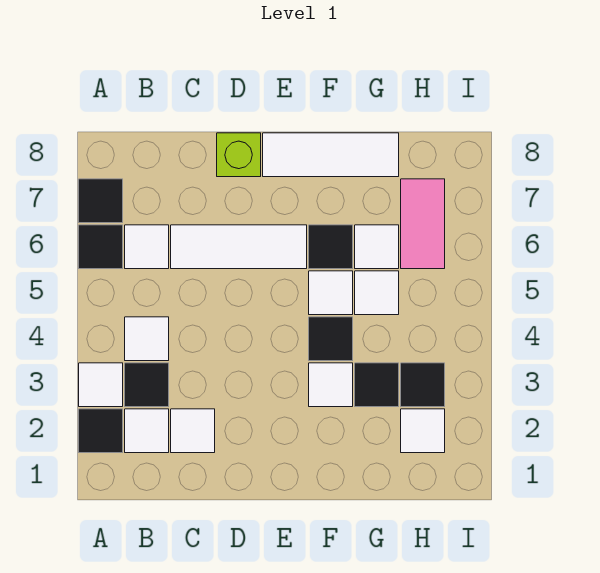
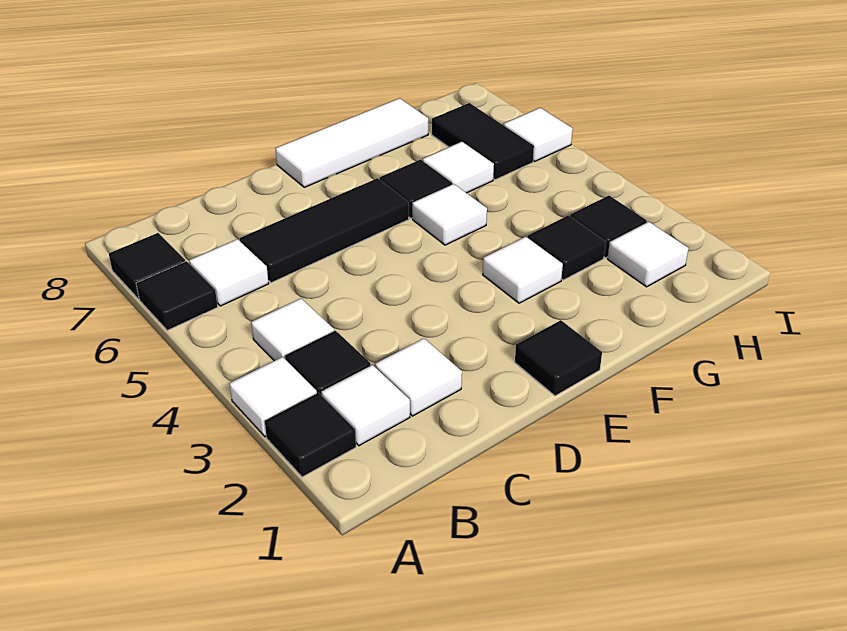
white 1x3 tile [171,225,307,269] -> black 1x3 tile [240,178,409,283]
lime 1x1 brick [217,133,261,177] -> none
black 1x1 tile [309,317,353,361] -> black 1x1 tile moved to [515,320,602,396]
white 1x1 tile [355,271,399,315] -> white 1x1 tile moved to [504,108,573,161]
pink 1x2 tile [401,179,445,269] -> black 1x2 tile [432,103,534,180]

